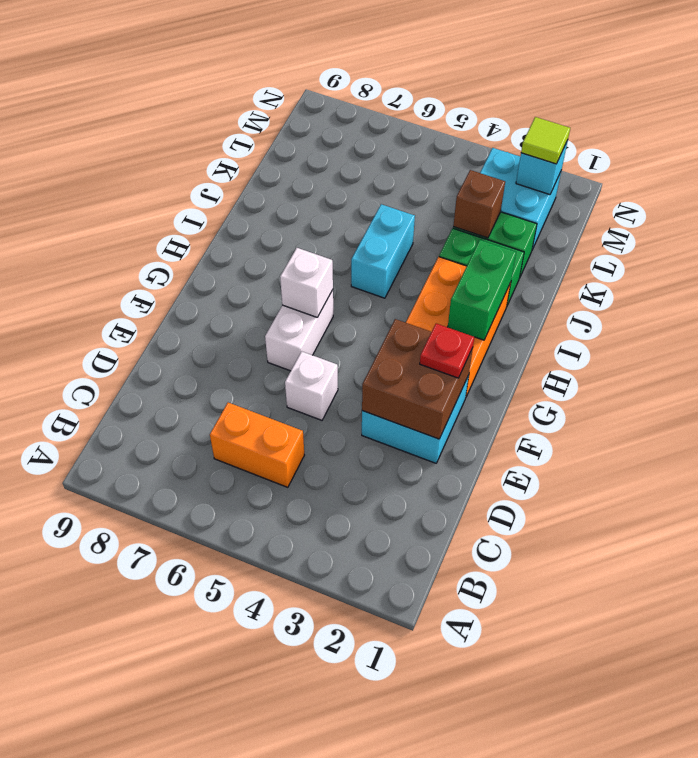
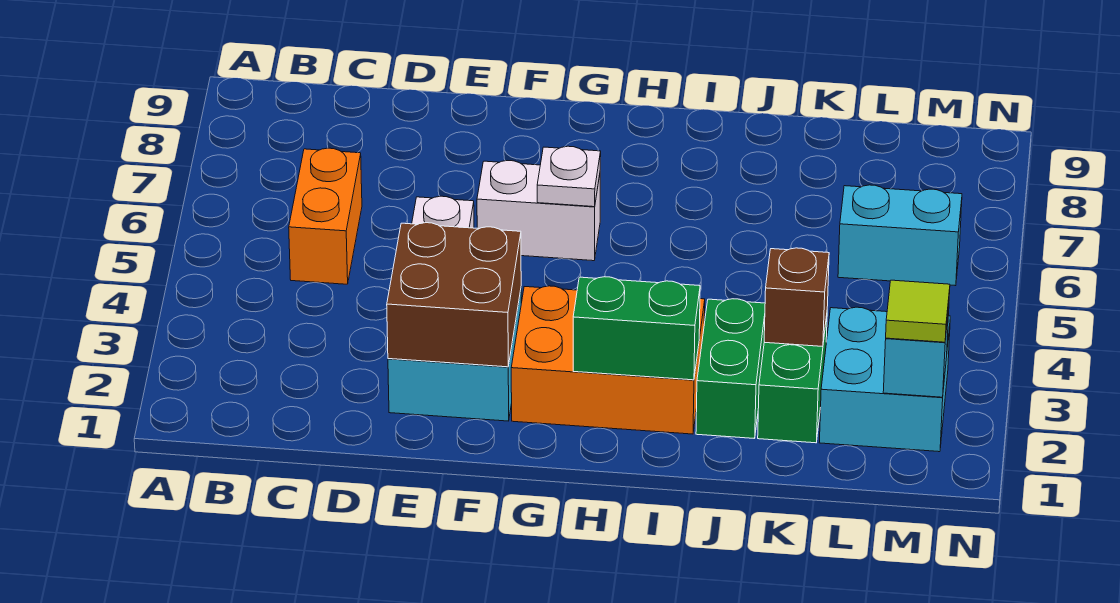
red 1x1 plate [420,324,474,378] -> none
white 1x1 brick [280,248,333,317] -> white 1x1 plate [537,146,601,207]
cyan 1x2 brick [351,204,415,298] -> cyan 1x2 brick moved to [838,185,962,286]

